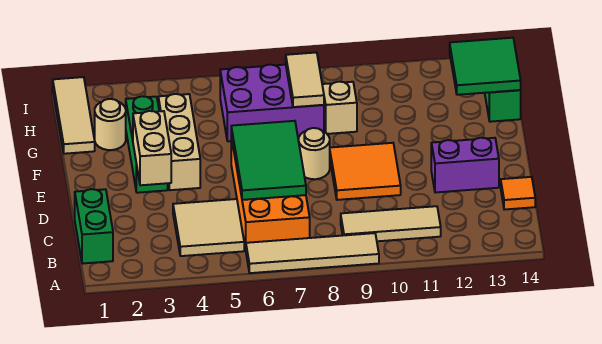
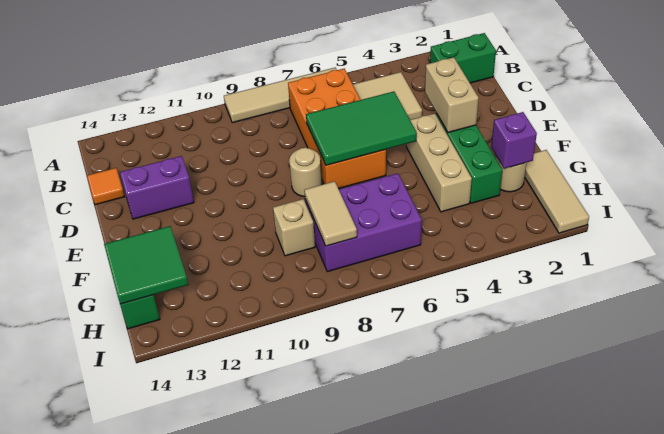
green 1x2 brick [75,189,113,264] -> green 1x2 brick turned to [430,33,496,83]
tan 1x3 tile [341,206,441,241] -> none
green 2x3 tile [231,121,306,200] -> green 2x3 tile turned to [306,91,417,165]
orange 2x2 tile [330,143,401,200] -> none
none -> purple 1x1 brick [491,112,537,169]

